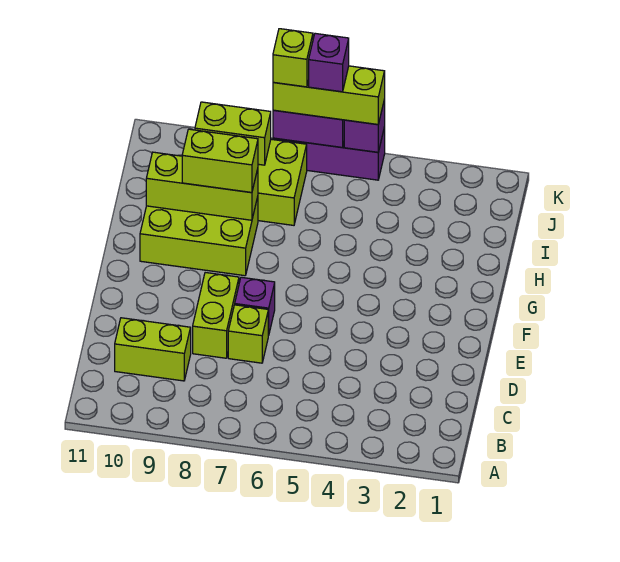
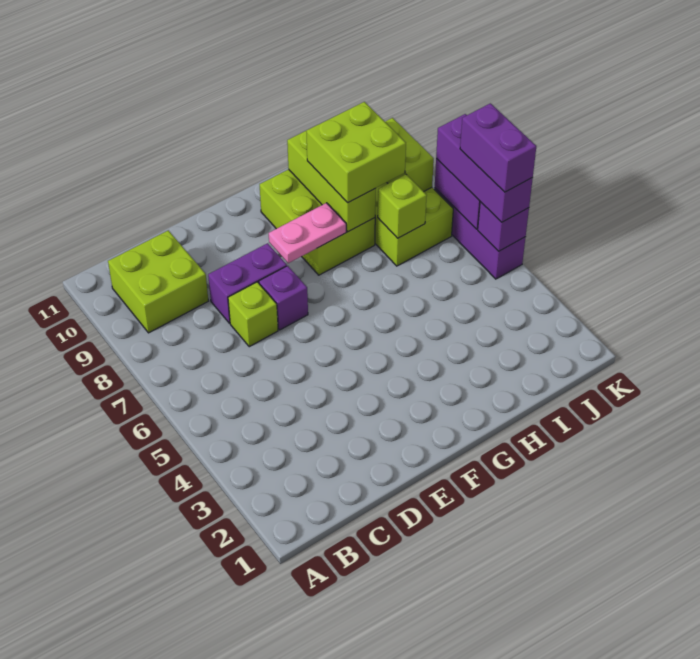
lime 1x2 brick [115,318,191,381] -> lime 2x2 brick [108,230,208,333]
lime 1x2 brick [193,272,239,358] -> purple 1x2 brick [208,243,287,323]
none -> pink 1x2 plate [269,203,346,263]
lime 1x2 brick [182,129,258,192] -> lime 2x2 brick [306,102,406,203]
lime 1x3 brick [273,66,385,124] -> purple 1x3 brick [436,114,533,222]
purple 1x1 brick [309,33,349,92] -> purple 1x2 brick [460,103,536,192]
lime 1x1 brick [273,29,313,87] -> lime 1x1 brick moved to [378,174,427,238]

